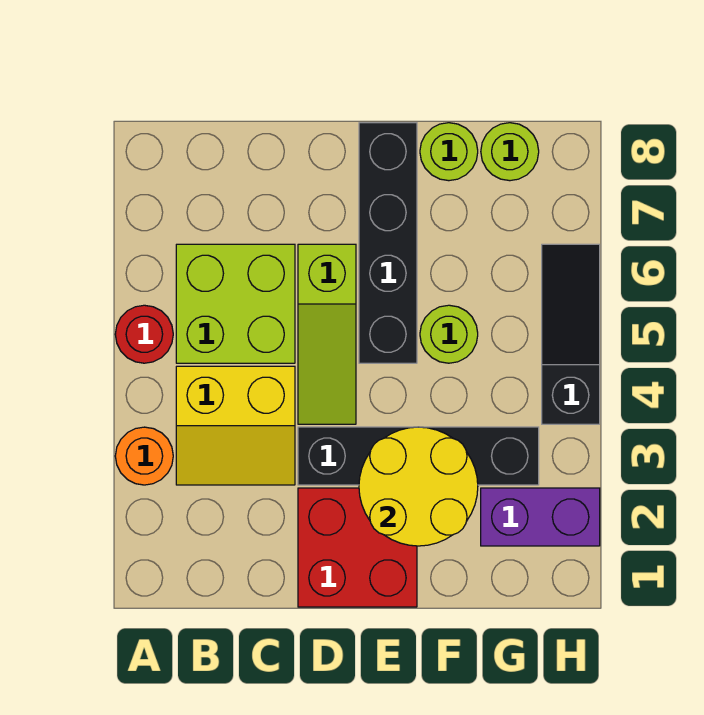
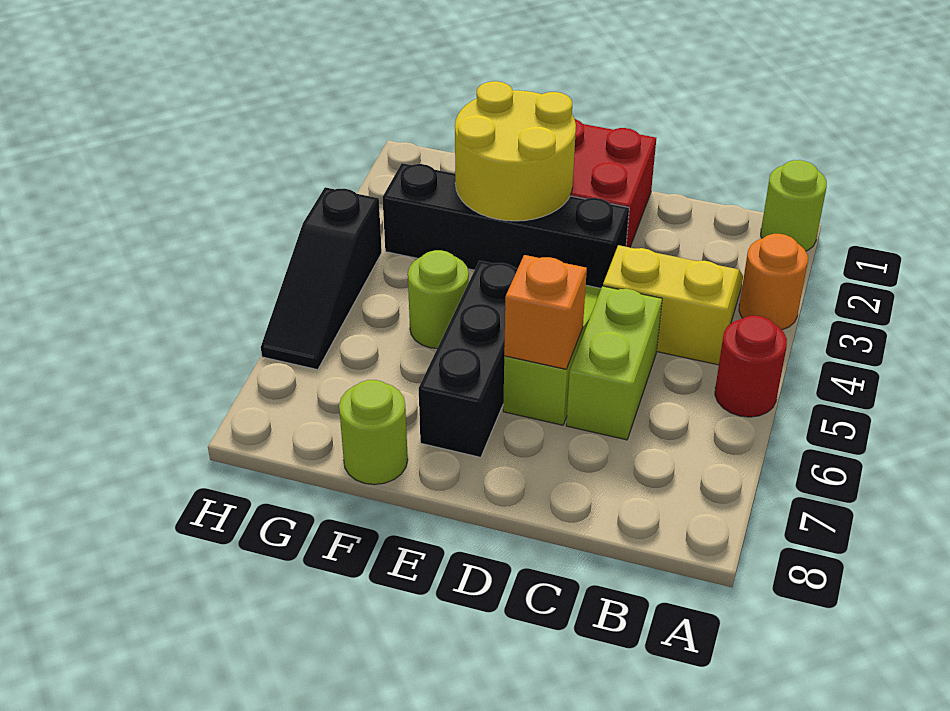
lime 2x2 brick [176,244,295,363] -> lime 1x2 brick [566,286,662,440]
none -> orange 1x1 brick [504,255,587,369]
black 1x4 brick [359,123,417,363] -> black 1x3 brick [419,261,518,457]
purple 1x2 brick [481,488,600,546] -> none
lime 1x1 round brick [481,123,539,181] -> lime 1x1 round brick moved to [761,160,827,251]

